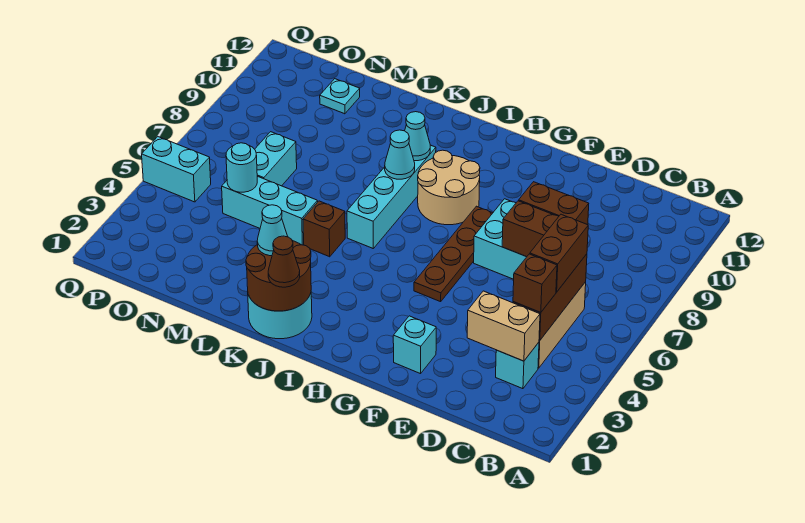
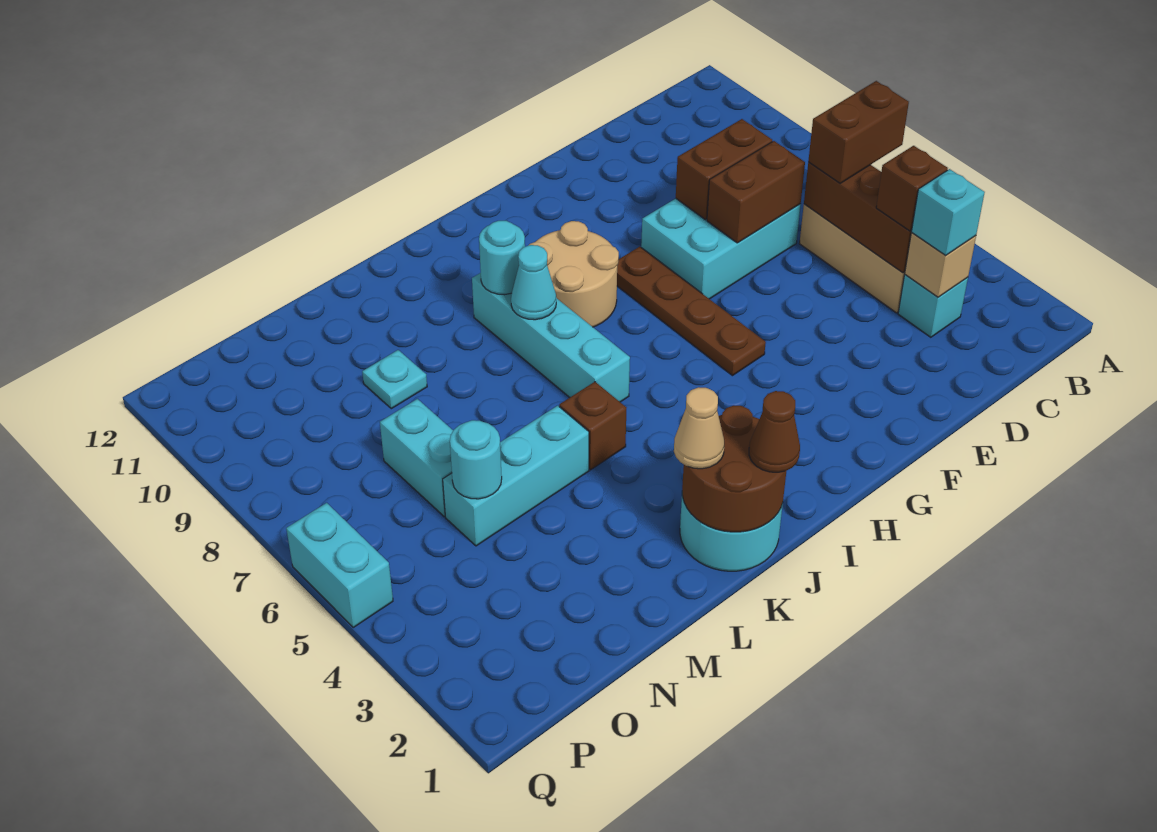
tan 1x2 brick [467,291,540,361] -> tan 1x1 brick [905,233,976,297]
brown 1x2 brick [530,214,588,292] -> brown 1x2 brick turned to [808,81,909,183]
cyan 1x1 brick [393,316,436,374] -> cyan 1x1 brick moved to [912,169,985,256]
cyan 1x1 cone [405,112,430,161] -> cyan 1x1 round brick [479,221,525,295]
cyan 1x1 cone [257,205,288,256] -> tan 1x1 cone [674,387,724,469]
cyan 1x1 plate [320,79,360,114] -> cyan 1x1 plate moved to [362,350,427,409]
cyan 1x2 brick [142,137,211,202] -> cyan 1x2 brick turned to [286,503,393,627]

